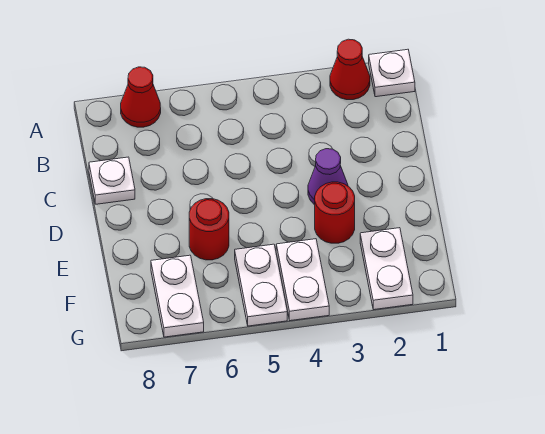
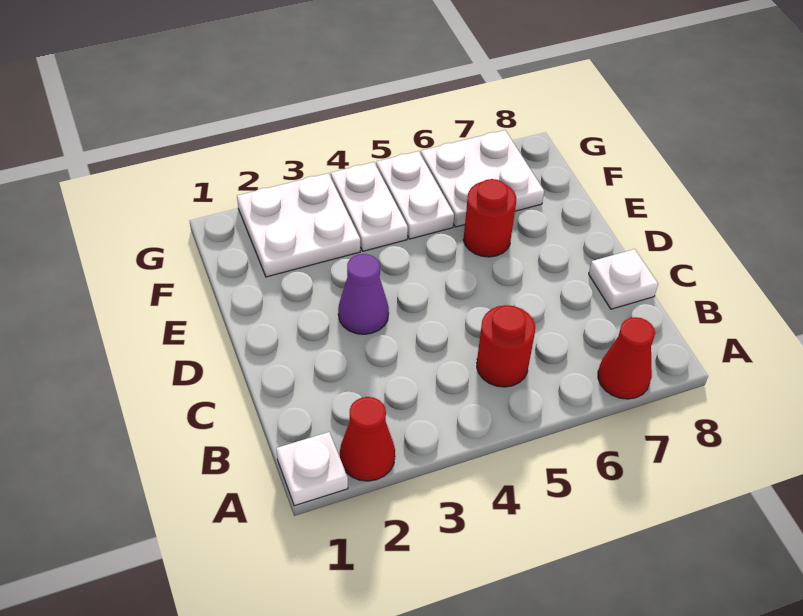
red 1x1 round brick [315,182,355,243] -> red 1x1 round brick moved to [477,305,535,387]
white 1x2 plate [360,228,413,310] -> white 2x2 plate [237,173,360,277]
white 1x2 plate [151,255,204,337] -> white 2x2 plate [421,130,544,227]

